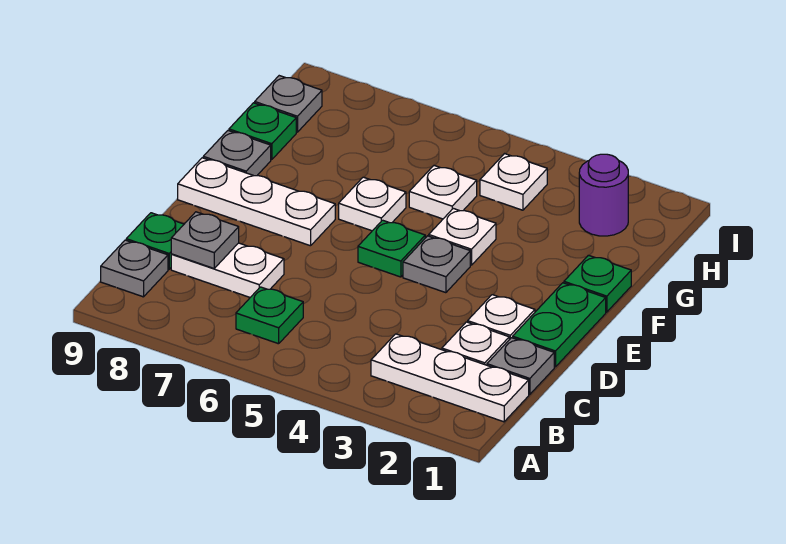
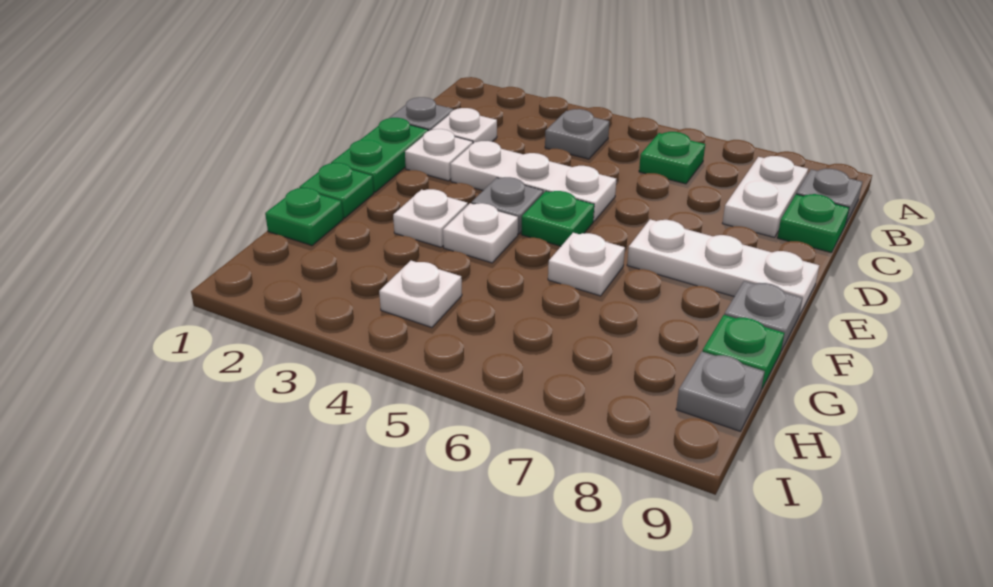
white 1x3 plate [371,334,529,422] -> white 1x3 plate moved to [450,141,616,221]
white 1x2 plate [171,243,284,297] -> white 1x2 plate turned to [722,156,808,237]
grey 1x1 plate [171,212,239,268] -> grey 1x1 plate moved to [545,109,609,159]
none -> green 1x1 plate [265,188,343,246]
white 1x1 plate [409,165,477,219] -> white 1x1 plate moved to [393,189,468,247]
purple 1x1 round brick [579,154,628,236] -> none

